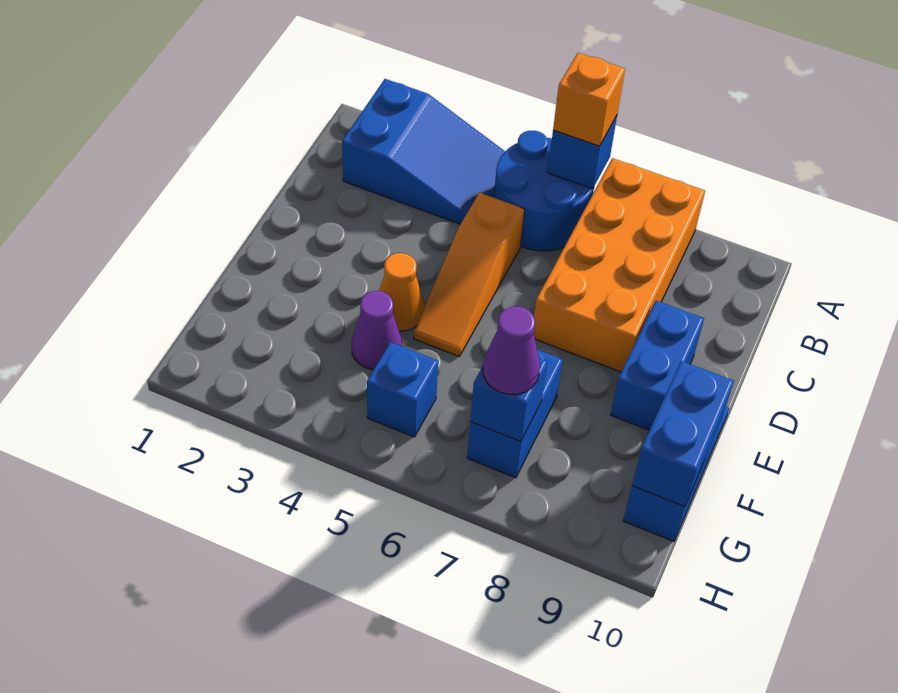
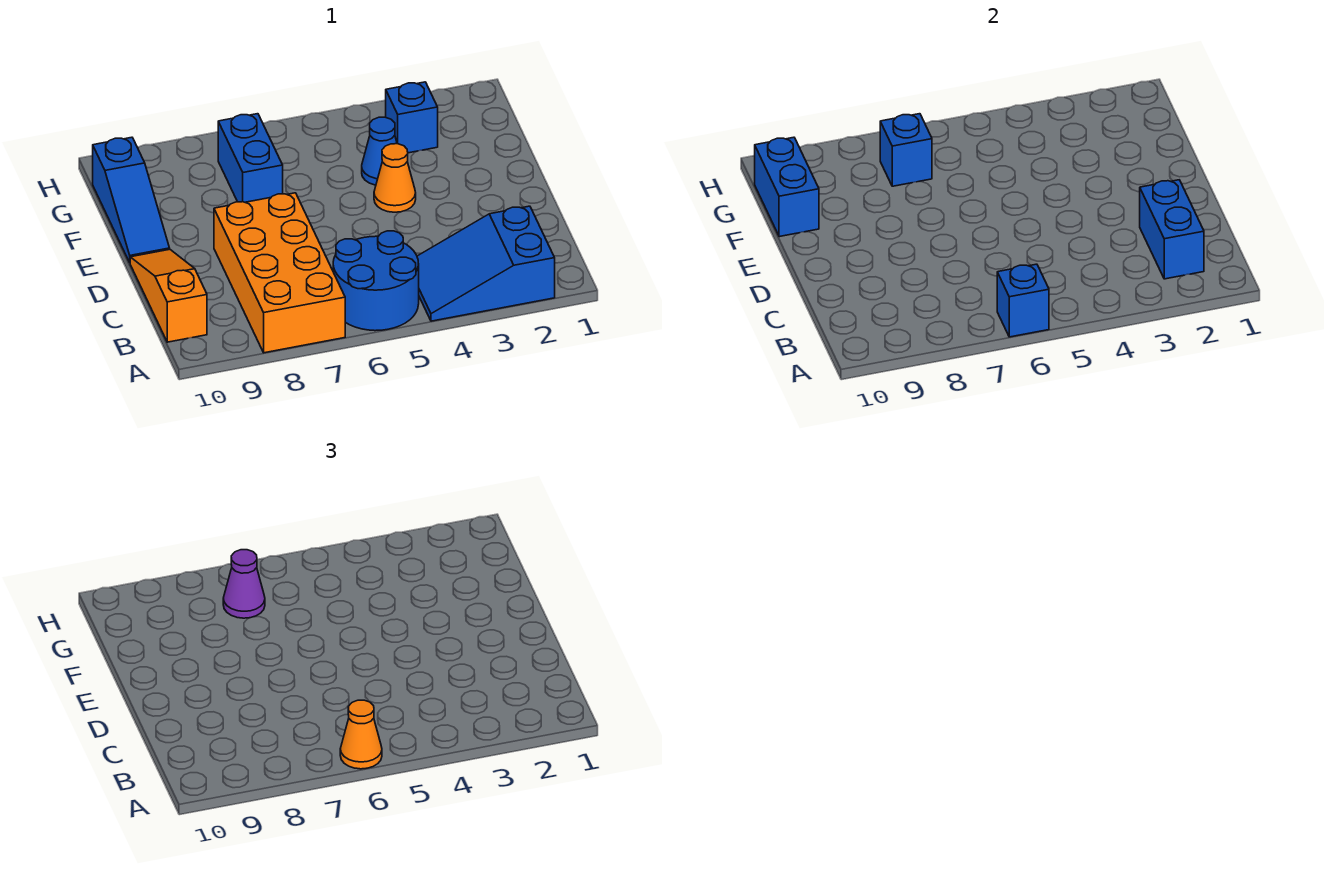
orange 1x1 brick [553,53,625,146] -> orange 1x1 cone [340,700,382,769]
orange 1x3 slope [414,193,525,357] -> orange 1x3 slope moved to [130,249,207,342]
blue 1x2 brick [611,301,704,430] -> blue 1x2 brick moved to [1140,180,1204,279]
purple 1x1 cone [352,291,402,370] -> blue 1x1 cone [362,117,397,185]
blue 1x1 brick [367,342,438,437] -> blue 1x1 brick moved to [386,82,438,153]

